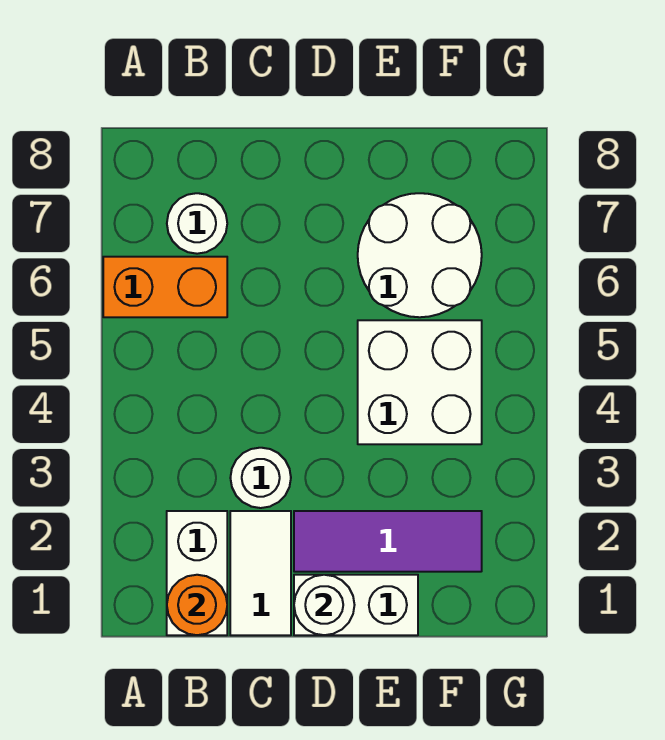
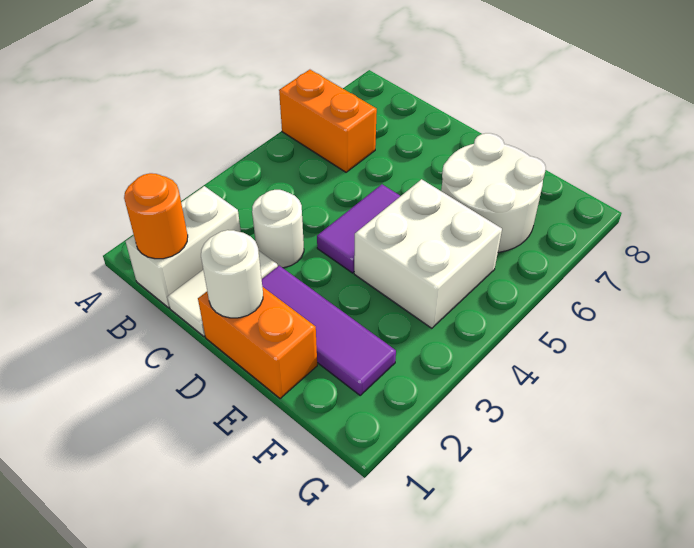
white 1x1 round brick [167,193,227,254] -> none
white 1x2 brick [294,575,418,635] -> orange 1x2 brick [198,287,317,399]
none -> purple 1x2 tile [317,184,400,273]

